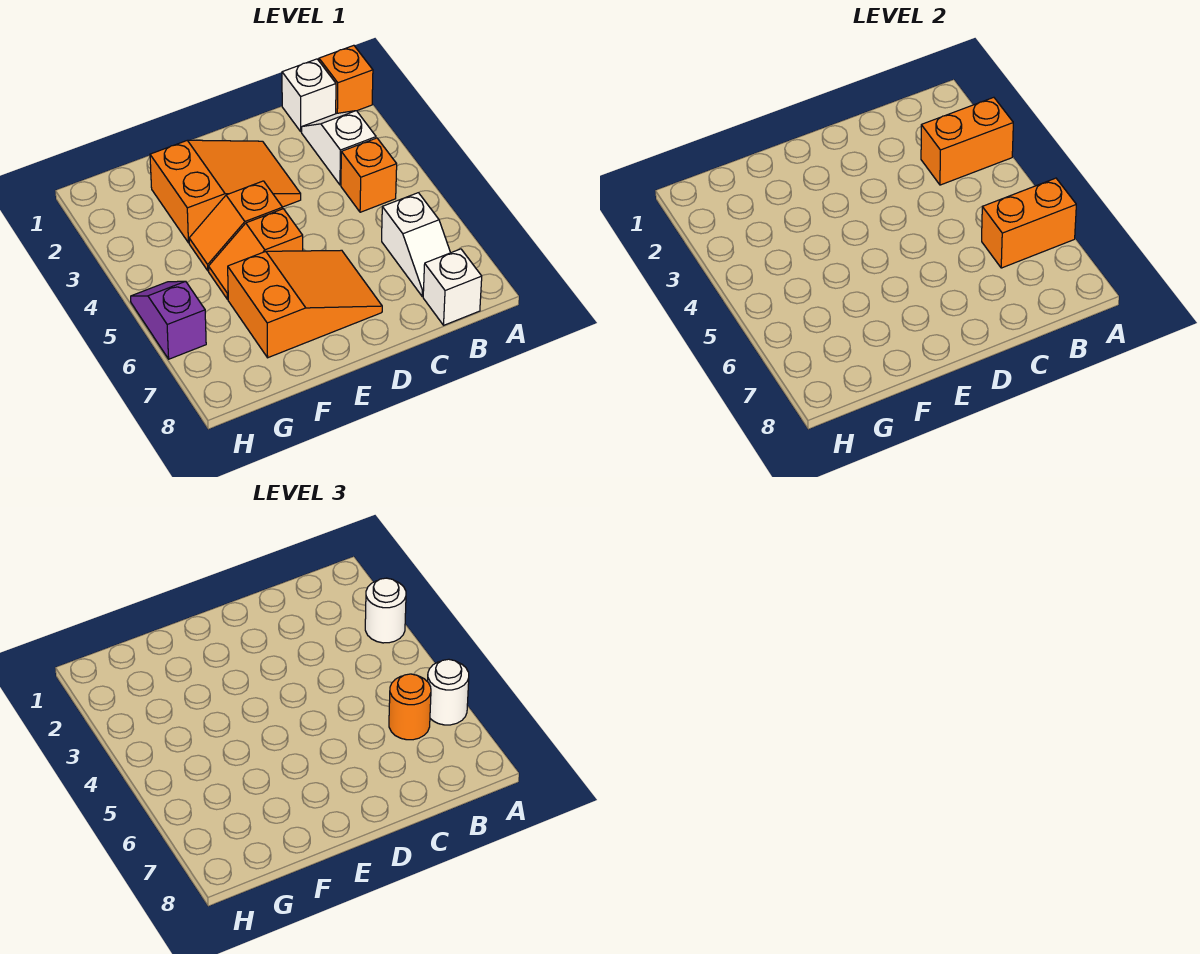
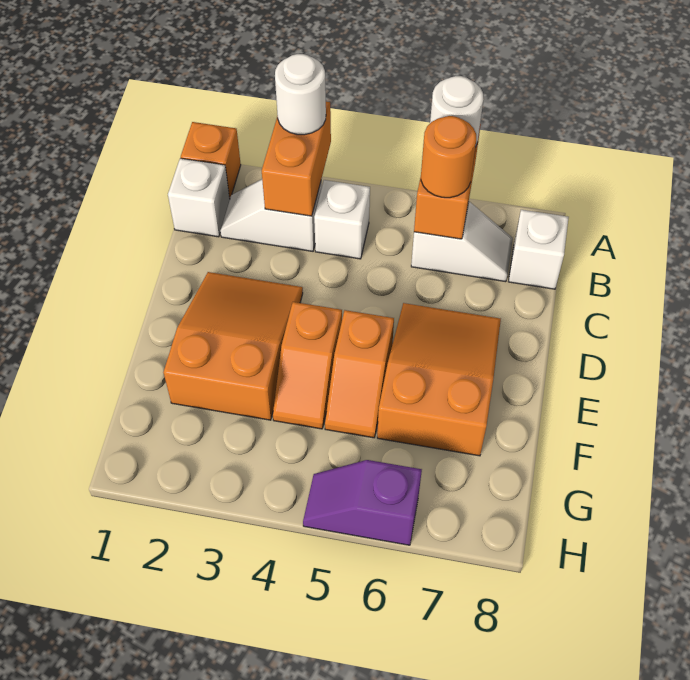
orange 1x1 brick [341,138,397,212] -> white 1x1 brick [314,180,370,259]

